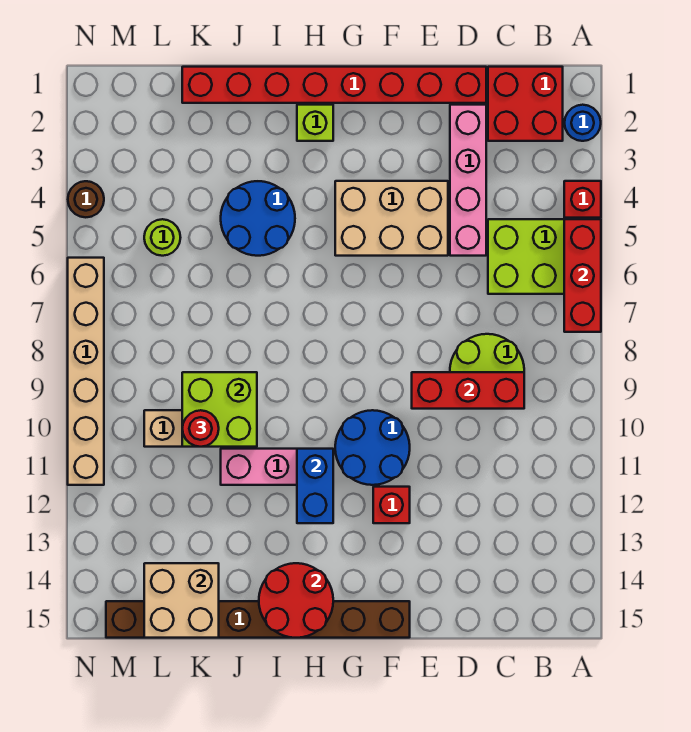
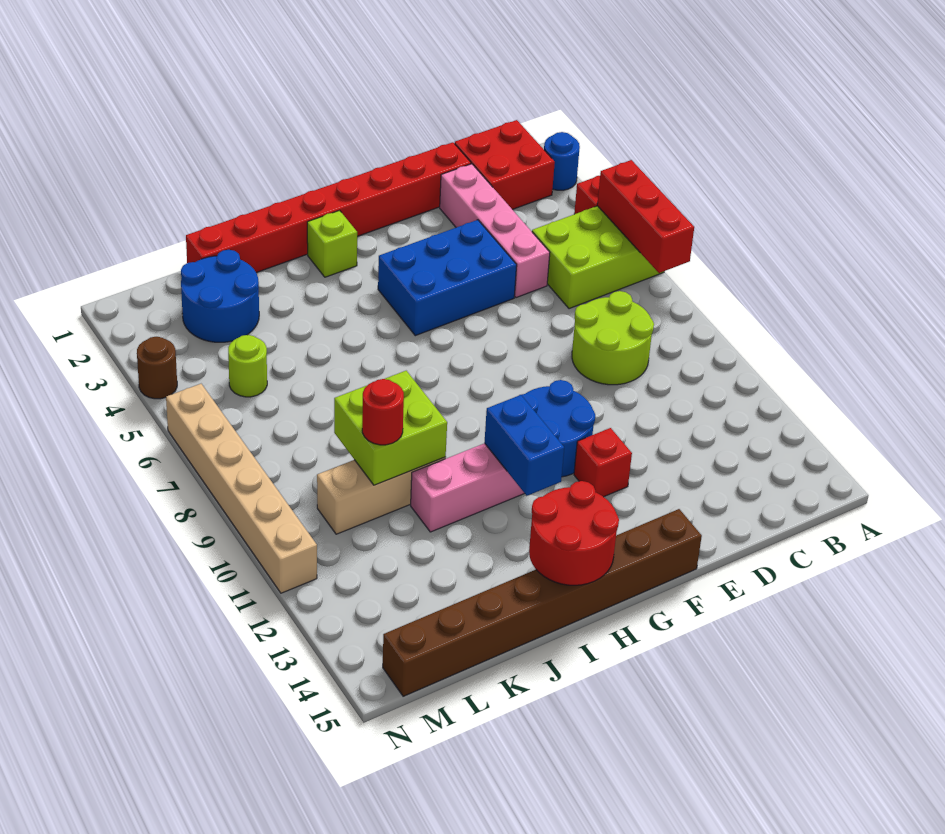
red 1x3 brick [412,372,524,409] -> none
tan 2x3 brick [335,181,448,256] -> blue 2x3 brick [378,220,517,336]
blue 2x2 round brick [221,181,295,256] -> blue 2x2 round brick moved to [181,250,259,342]
tan 2x2 brick [144,563,219,638] -> none

